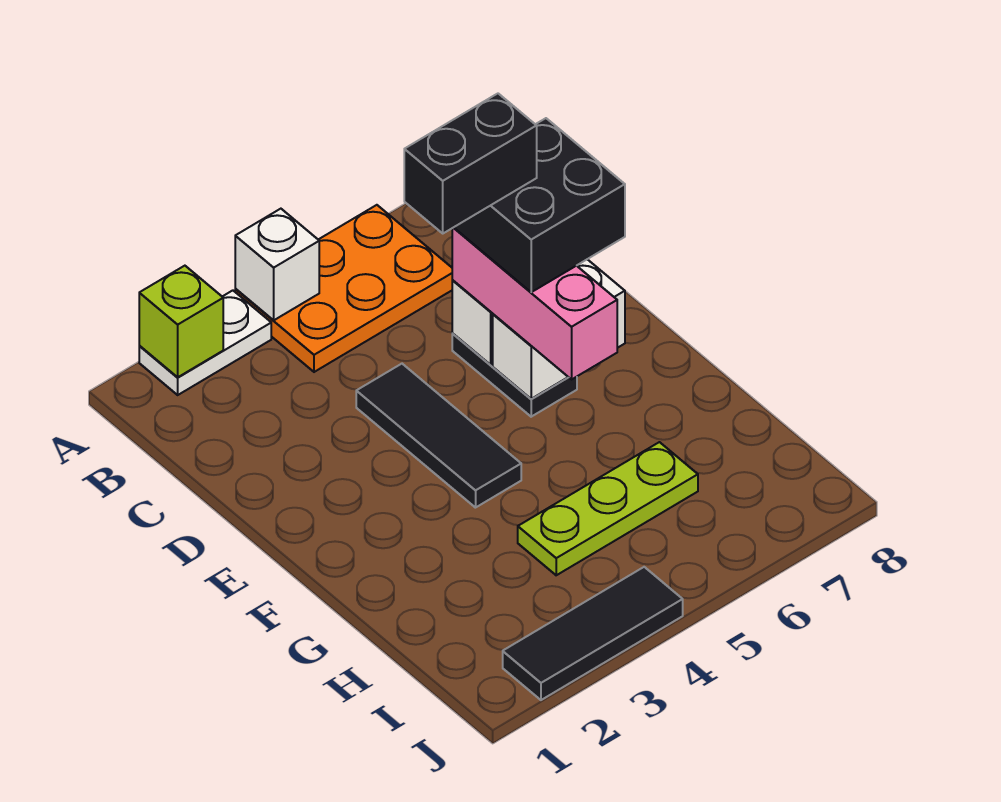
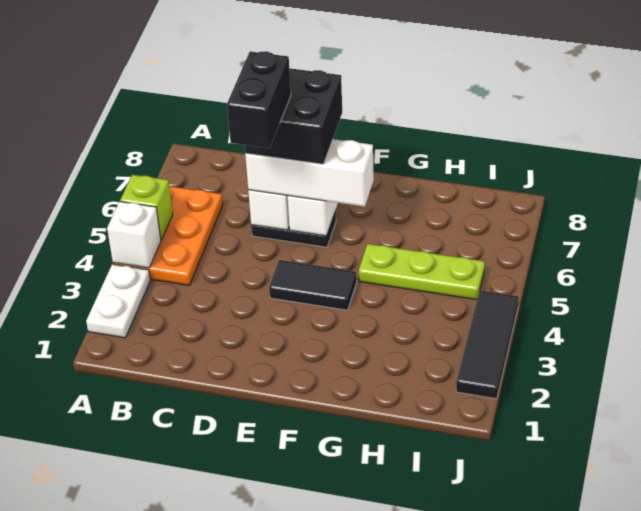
lime 1x1 brick [139,266,223,377] -> lime 1x1 brick moved to [120,175,173,240]
black 1x3 tile [356,364,521,508] -> black 1x2 tile [269,260,357,310]
pink 1x3 brick [452,228,617,379] -> white 1x3 brick [245,139,374,207]
lime 1x3 plate [518,442,698,575] -> lime 1x3 plate turned to [359,244,485,300]

